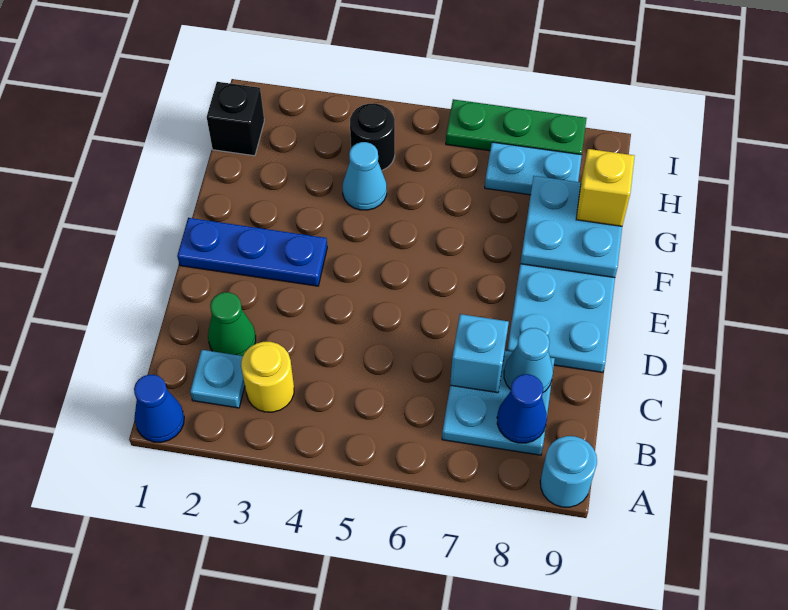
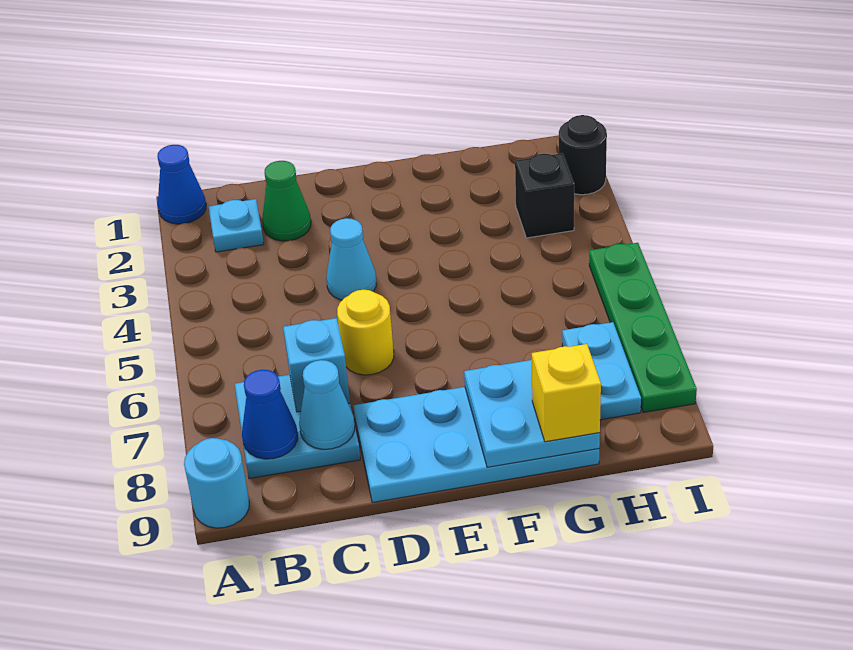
yellow 1x1 round brick [241,342,294,412] -> yellow 1x1 round brick moved to [337,290,394,375]
blue 1x3 plate [177,218,327,286] -> none
cyan 1x1 cone [343,142,387,210] -> cyan 1x1 cone moved to [326,218,376,300]
black 1x1 brick [207,82,264,156] -> black 1x1 brick moved to [515,153,574,238]
black 1x1 round brick [350,104,395,170] -> black 1x1 round brick moved to [559,115,607,195]
green 1x3 plate [446,99,587,155] -> green 1x4 plate [589,243,697,413]

